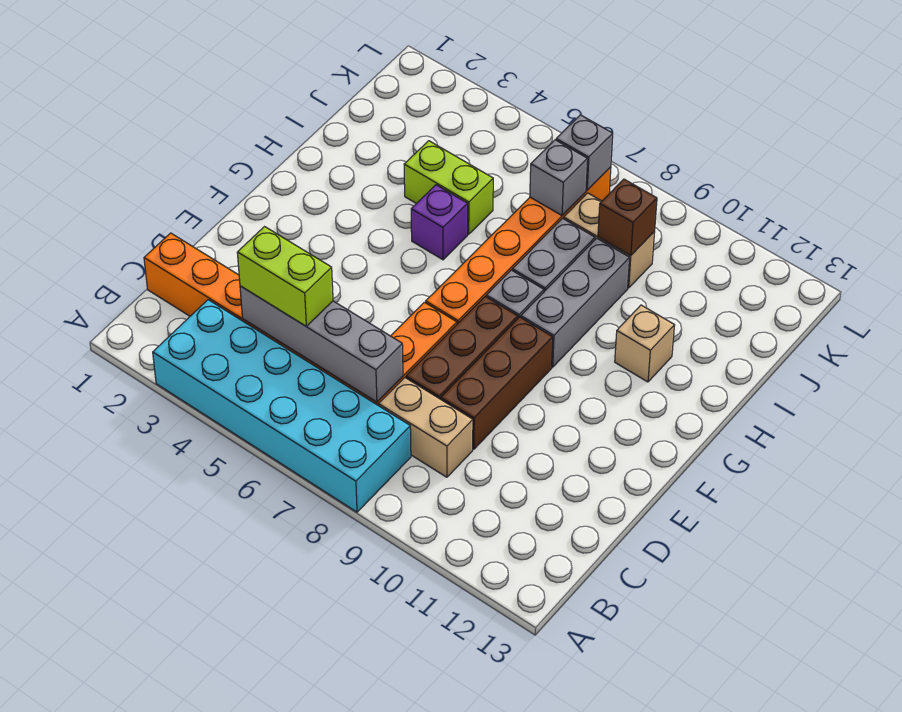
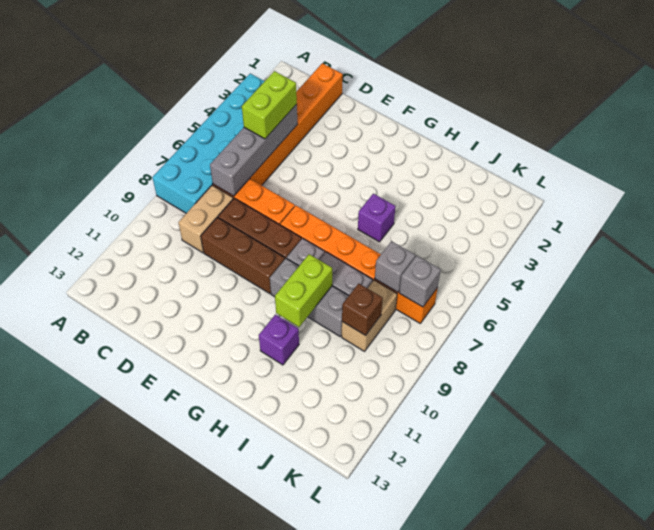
tan 1x1 brick [615,305,675,382] -> purple 1x1 brick [259,315,299,365]
lime 1x2 brick [404,141,493,234] -> lime 1x2 brick moved to [275,254,332,327]

